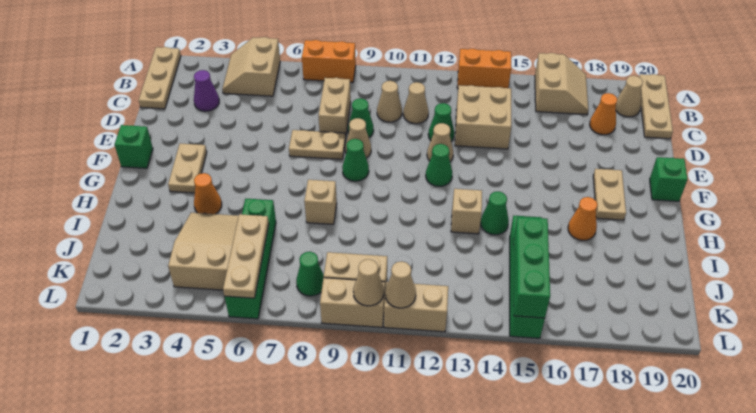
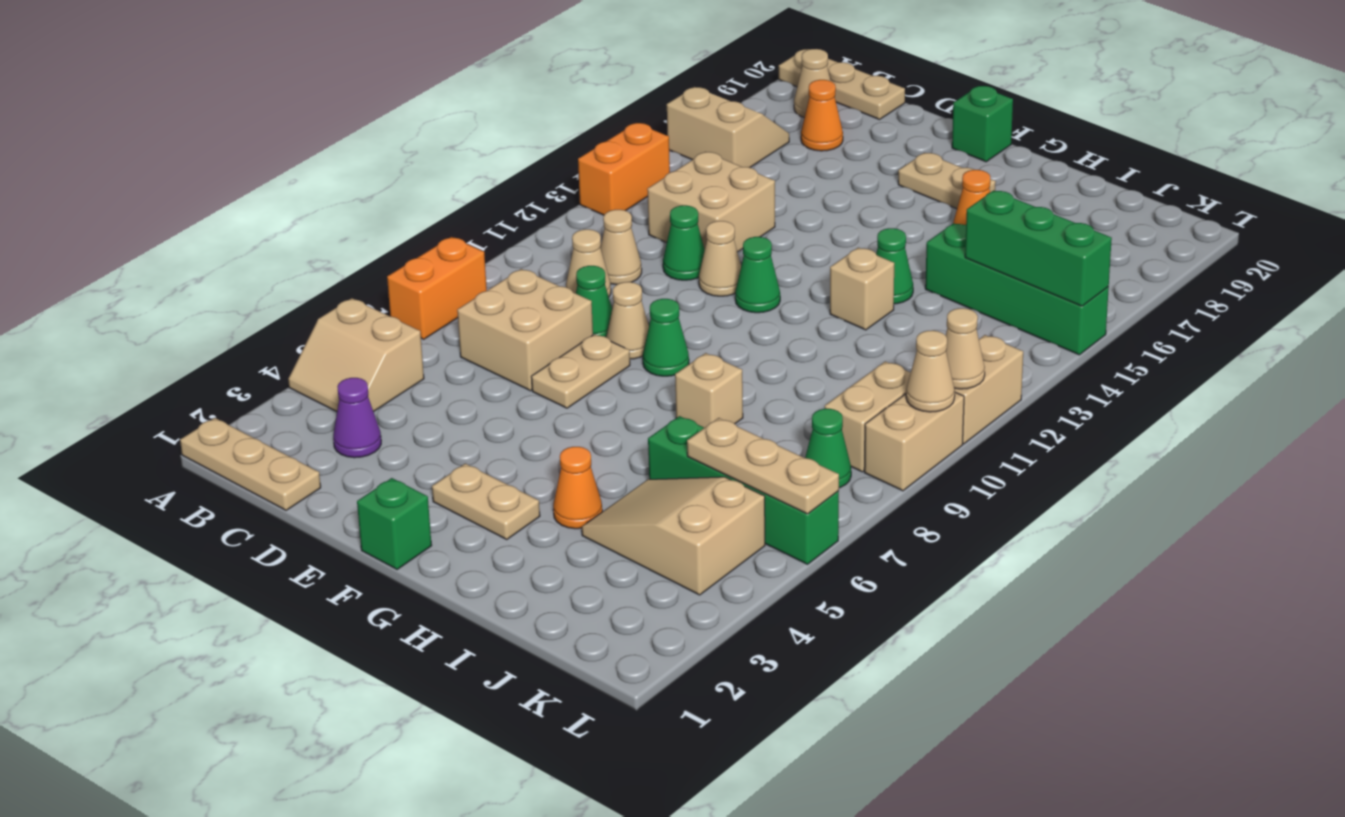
tan 1x2 brick [319,78,351,138] -> tan 2x2 brick [457,269,593,391]

